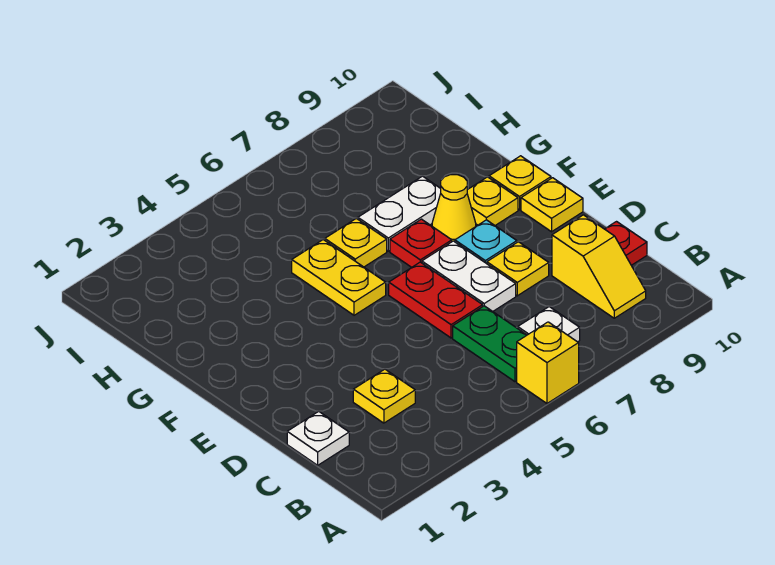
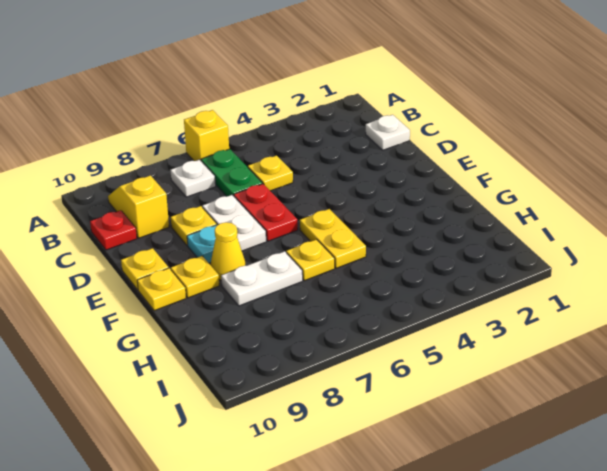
yellow 1x1 plate [353,369,415,423] -> yellow 1x1 plate moved to [248,156,293,191]
red 1x1 plate [390,219,452,267] -> none

